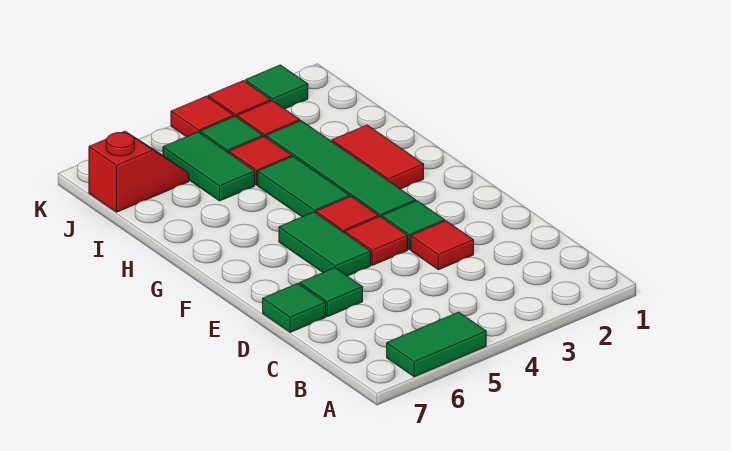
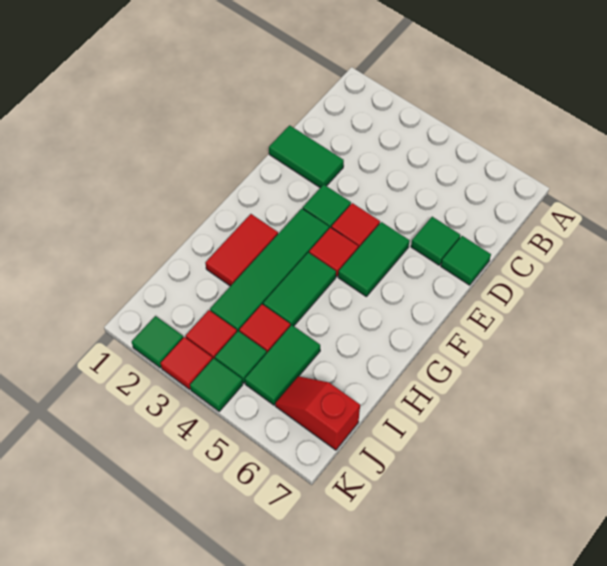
green 1x2 tile [387,312,486,377] -> green 1x2 tile moved to [269,125,344,188]
red 1x1 tile [411,221,474,270] -> none
red 1x1 tile [171,96,234,137] -> green 1x1 tile [190,358,243,411]

